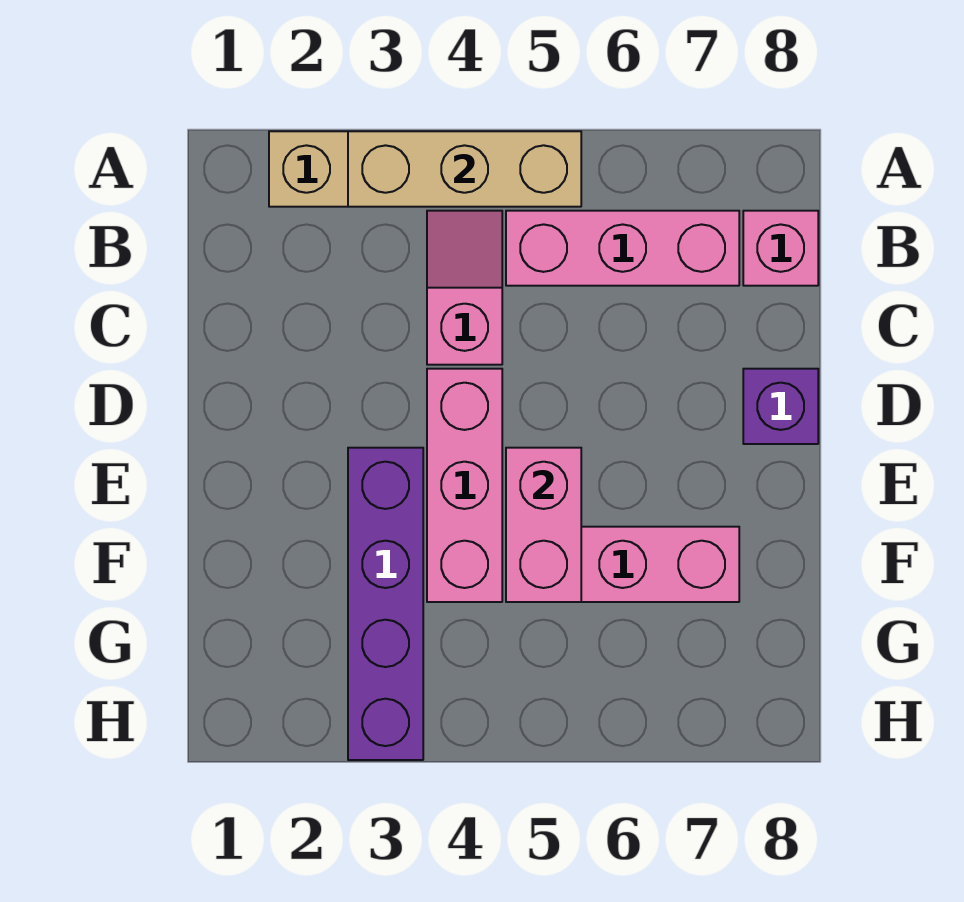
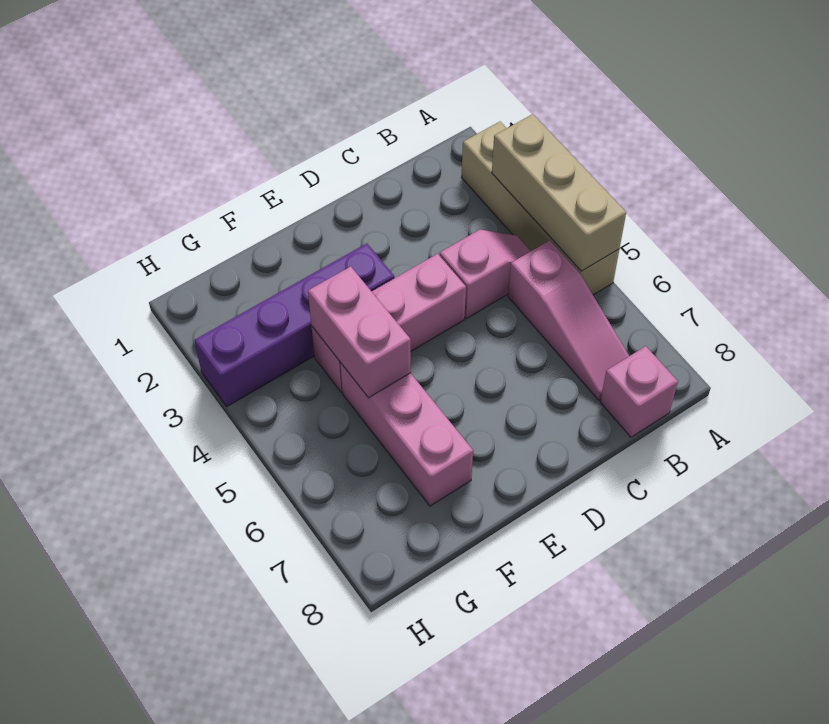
pink 1x3 brick [506,211,739,286] -> pink 1x3 slope [508,240,629,400]
purple 1x1 brick [743,369,818,444] -> none
pink 1x2 brick [506,448,581,602] -> pink 1x2 brick turned to [308,266,411,398]

